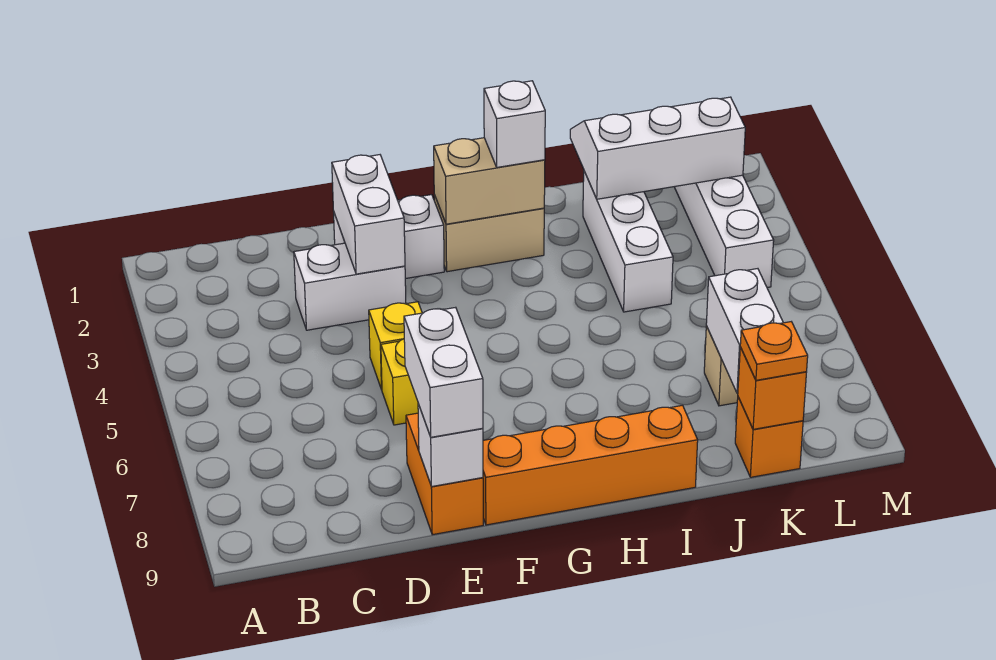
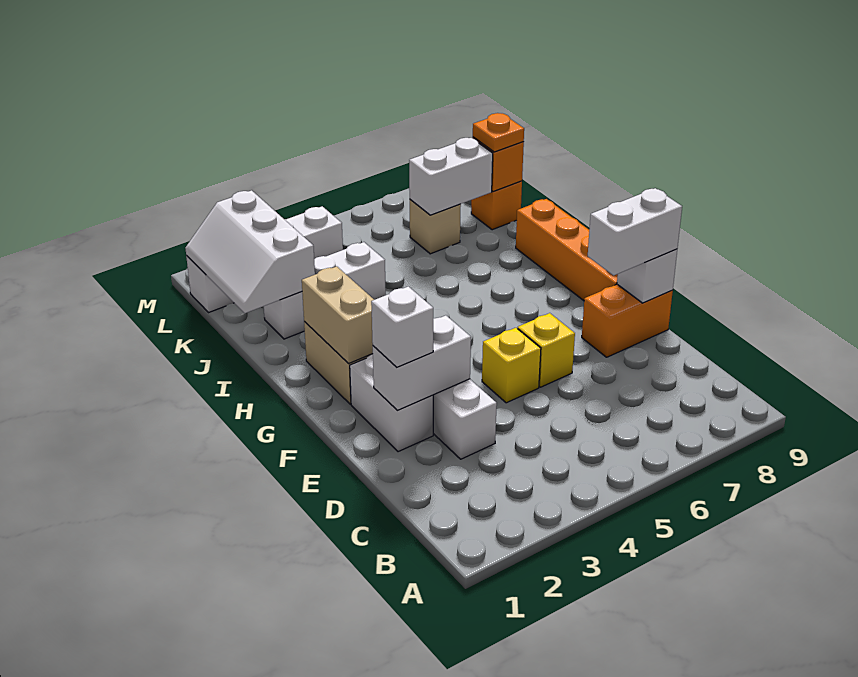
white 1x1 brick [484,81,545,167] -> white 1x1 brick moved to [371,286,433,367]

